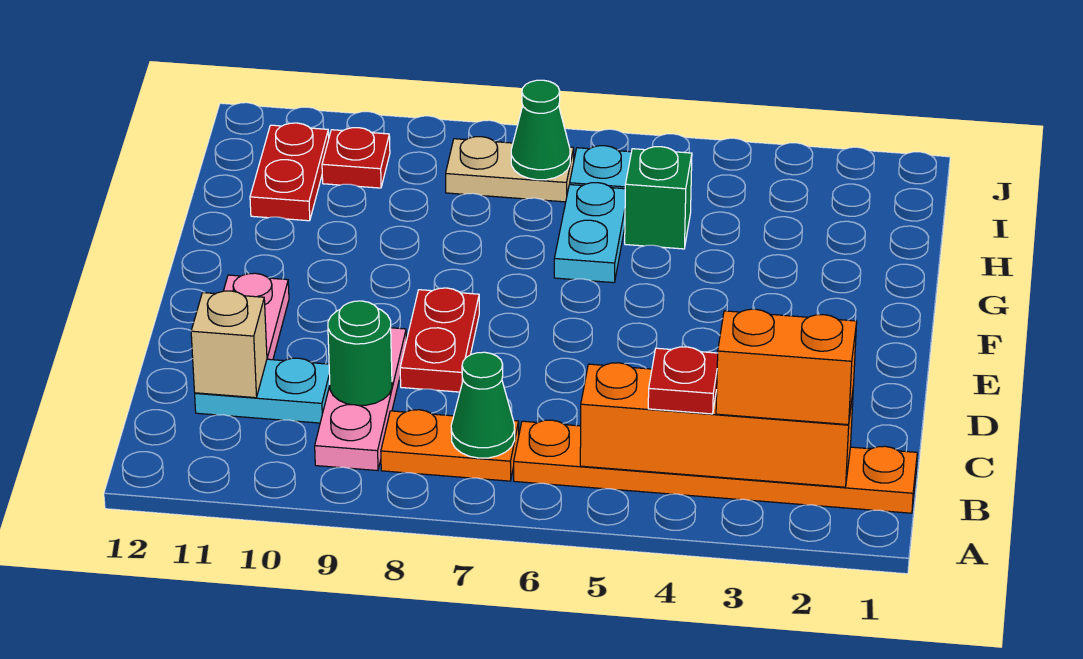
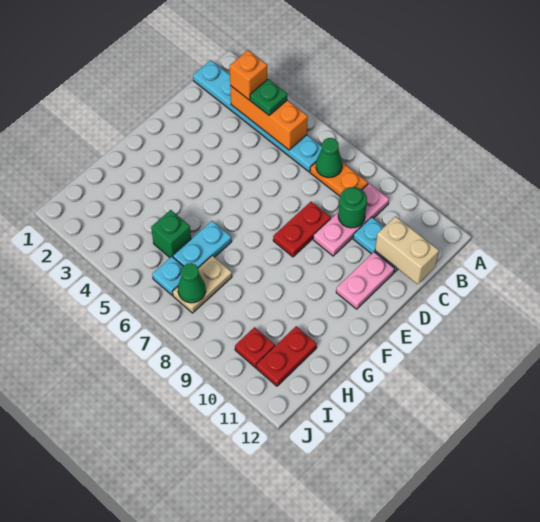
orange 1x6 plate [514,420,917,513] -> cyan 1x6 plate [193,60,322,172]
orange 1x4 brick [580,363,853,487] -> orange 1x3 brick [230,86,308,150]
orange 1x2 brick [716,309,857,425] -> orange 1x1 brick [230,50,267,100]
red 1x1 plate [648,347,718,414] -> green 1x1 plate [250,79,287,115]
tan 1x1 brick [191,291,267,398] -> tan 1x2 brick [375,216,439,284]
tan 1x2 plate [446,137,574,202] -> tan 1x2 plate turned to [173,256,232,313]

